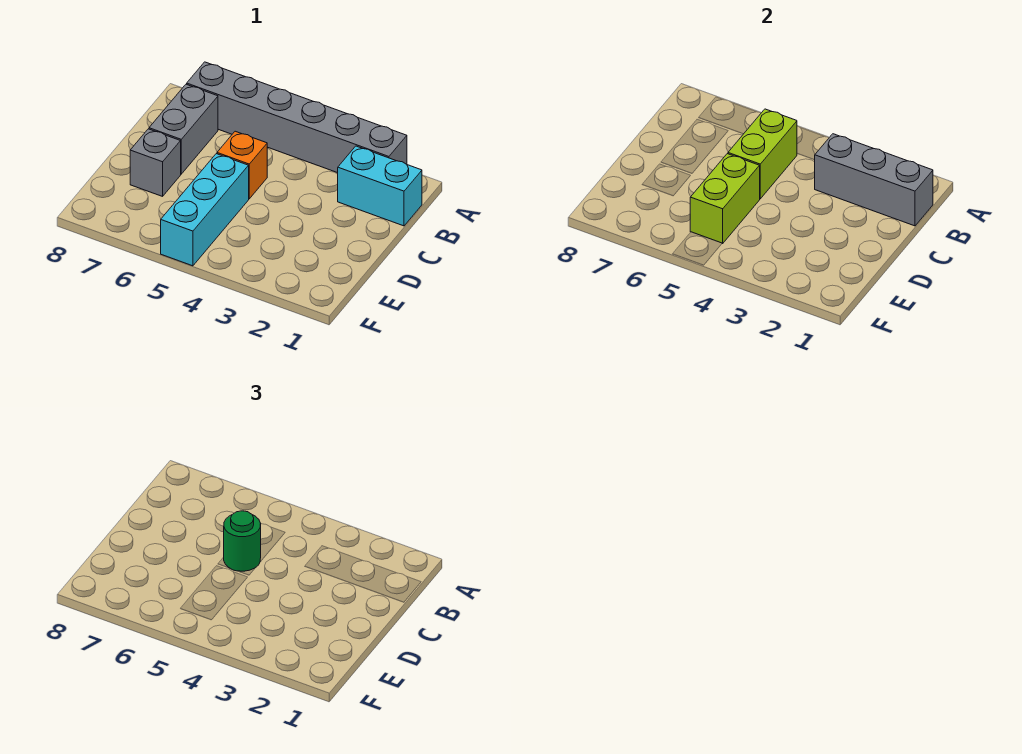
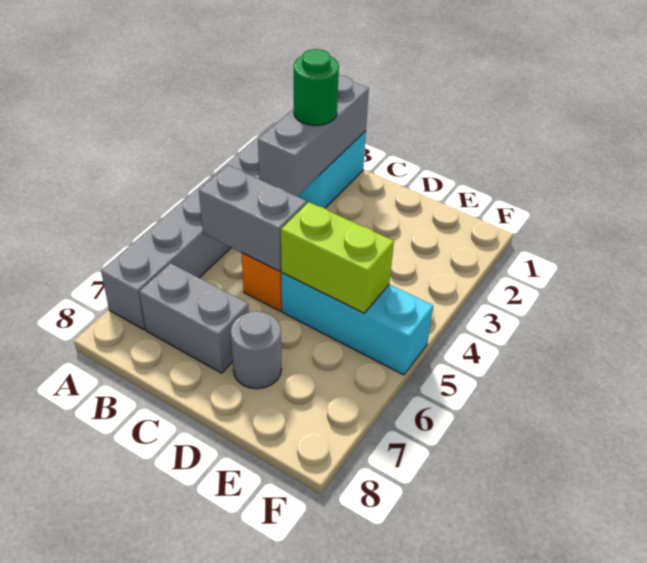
lime 1x2 brick [728,109,797,199] -> grey 1x2 brick [199,165,307,271]
green 1x1 round brick [224,511,261,571] -> green 1x1 round brick moved to [294,49,339,125]
grey 1x1 brick [130,129,181,196] -> grey 1x1 round brick [231,311,282,389]

